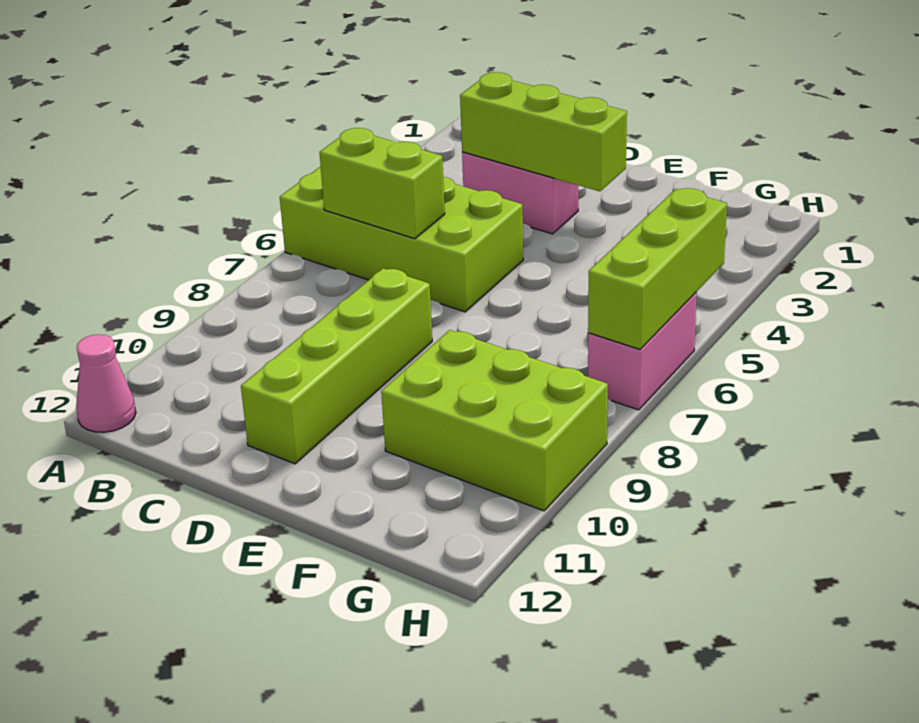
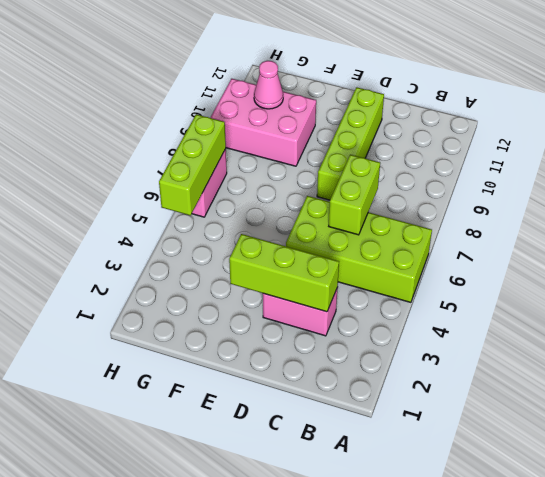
pink 1x1 cone [76,335,136,432] -> pink 1x1 cone moved to [254,61,283,109]
lime 1x2 brick [319,128,445,239] -> lime 1x2 brick turned to [329,155,380,235]
lime 2x3 brick [381,330,608,511] -> pink 2x3 brick [210,79,316,166]

